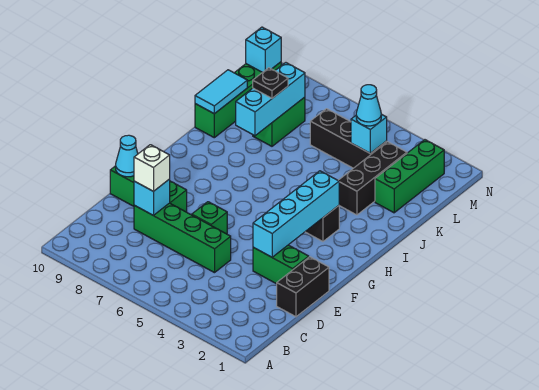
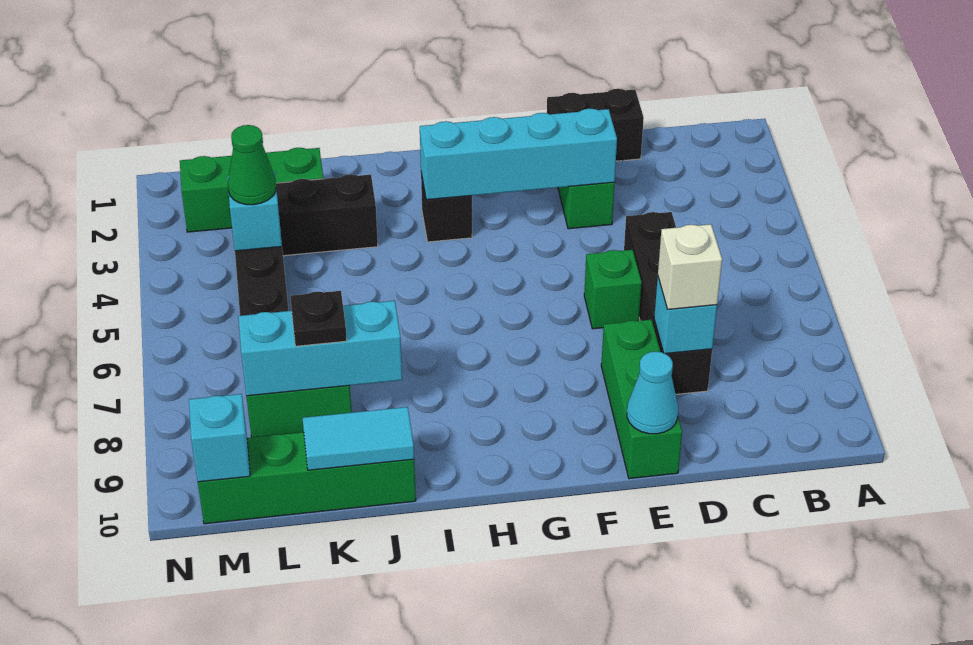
green 1x4 brick [134,203,231,273] -> black 1x4 brick [624,212,712,394]
cyan 1x1 cone [356,85,381,126] -> green 1x1 cone [228,125,276,205]

